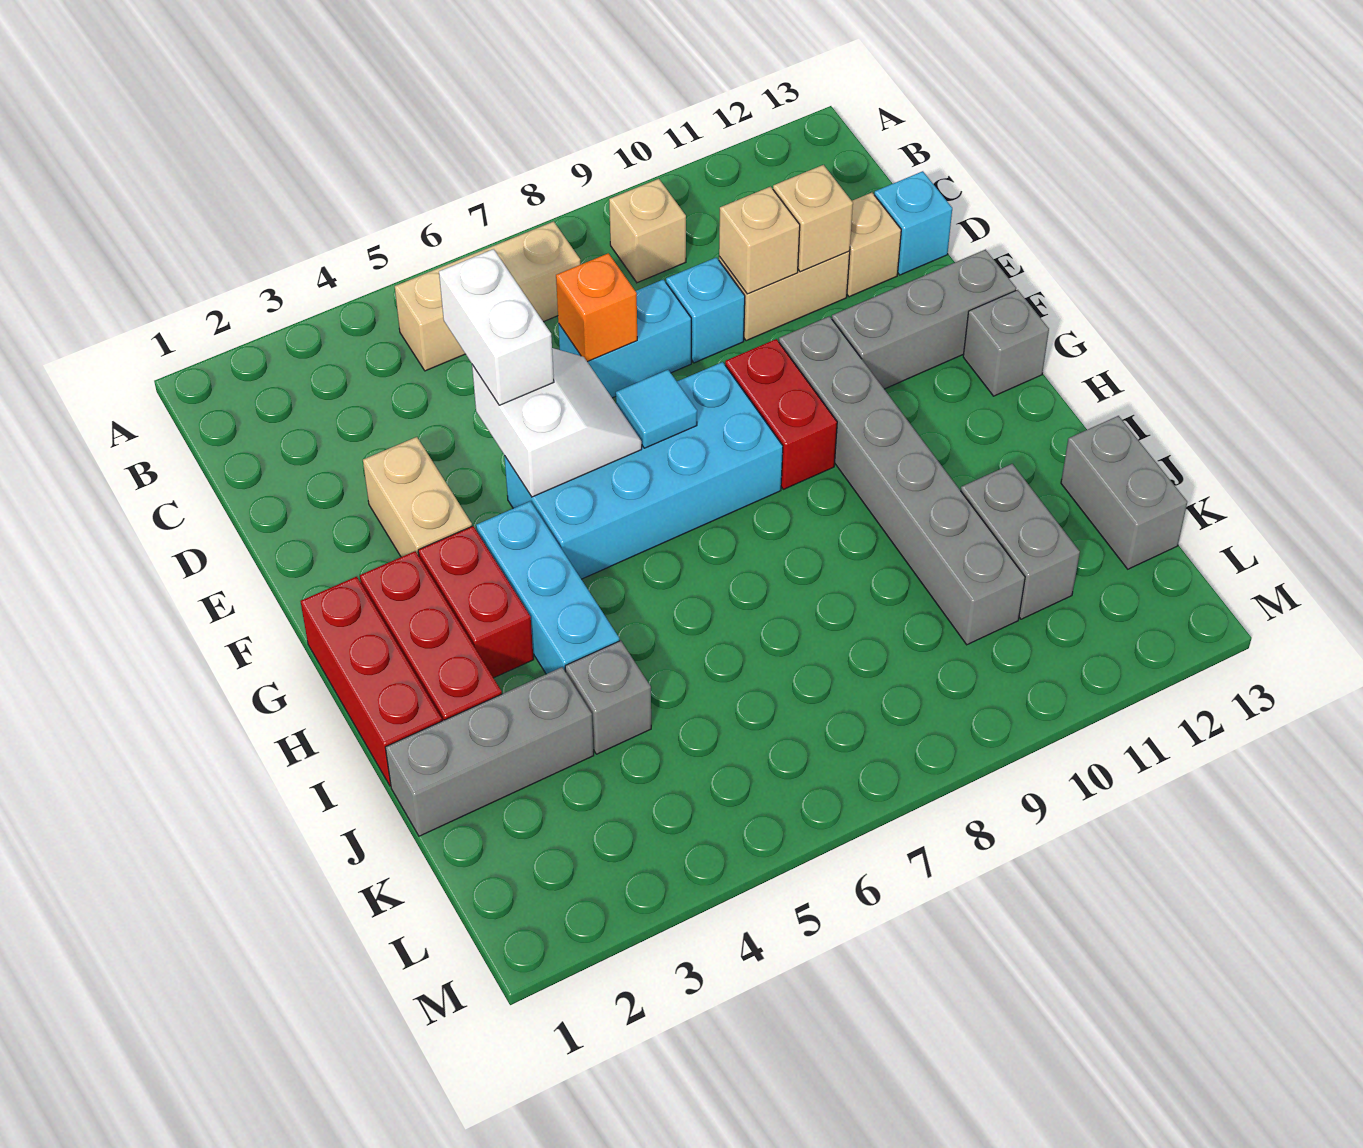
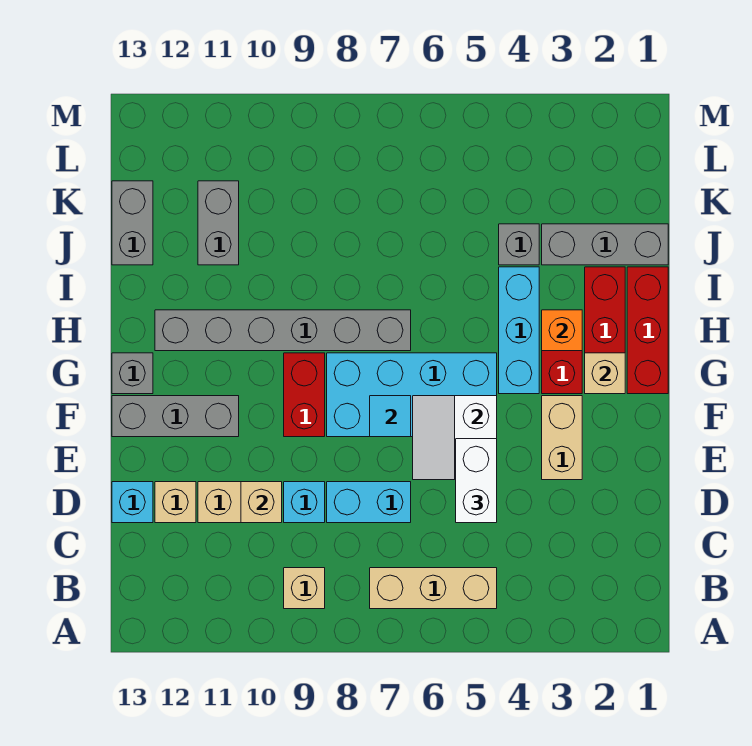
orange 1x1 brick [556,253,637,362] -> orange 1x1 brick moved to [542,310,582,351]
tan 1x1 brick [773,165,853,272] -> tan 1x1 brick moved to [585,353,625,394]
grey 1x6 brick [779,316,1025,645] -> grey 1x6 brick turned to [155,310,411,351]

